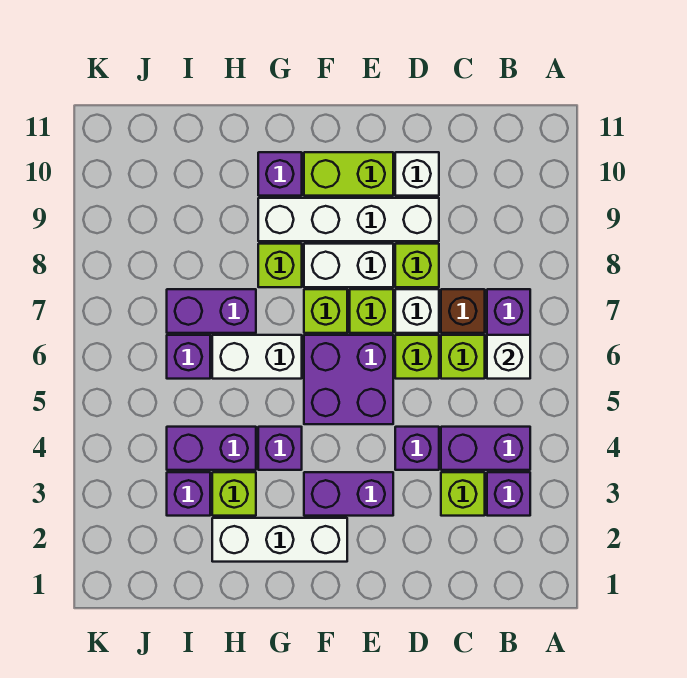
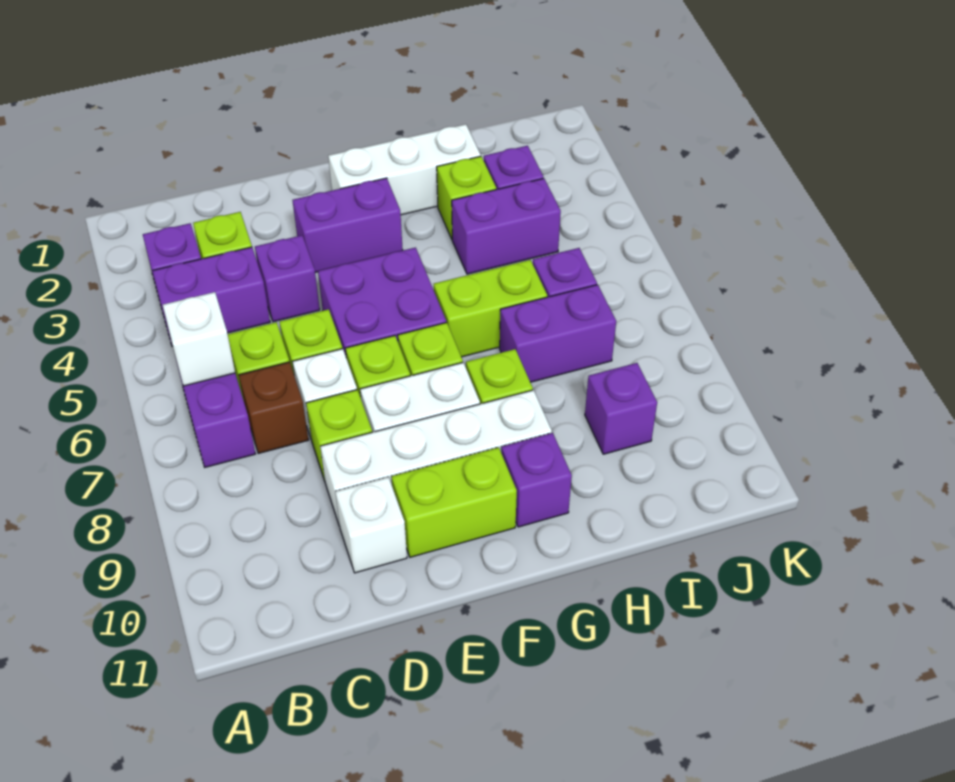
purple 1x1 brick [258,427,302,470] -> purple 1x1 brick moved to [585,363,657,454]
white 1x2 brick [212,335,302,379] -> lime 1x2 brick [434,260,547,357]

